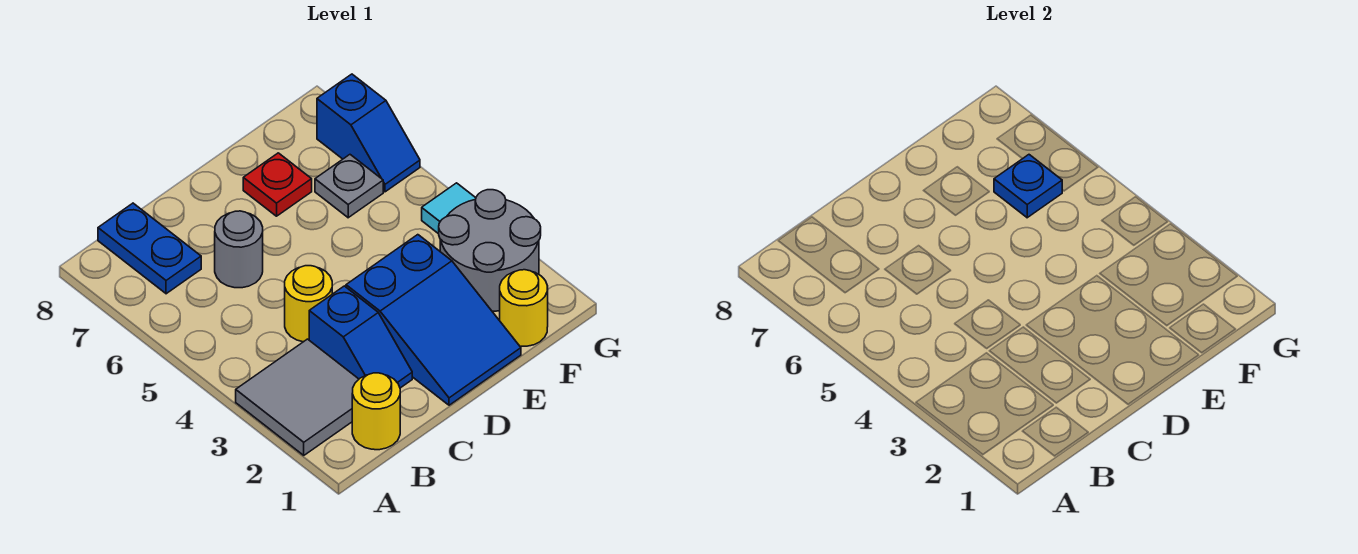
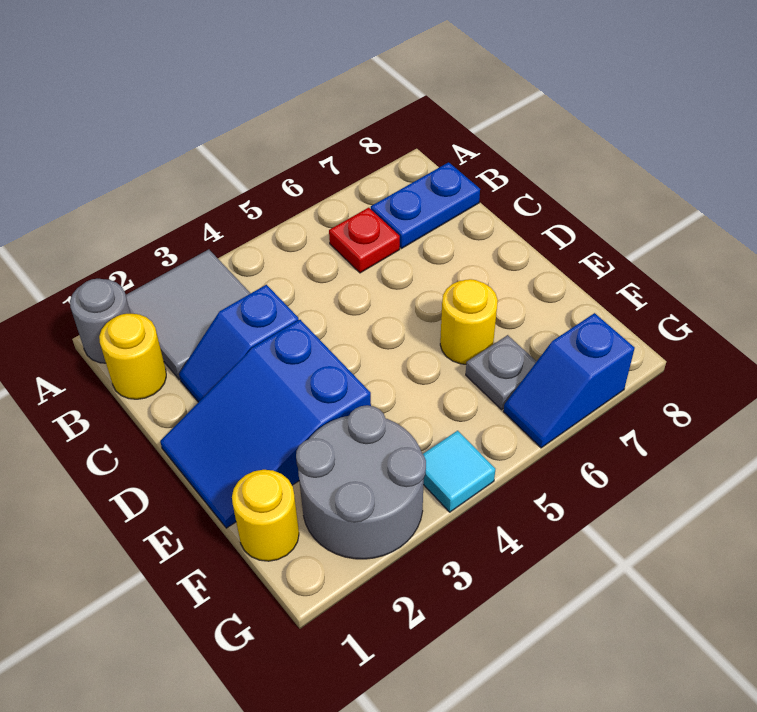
yellow 1x1 round brick [285,266,332,342] -> yellow 1x1 round brick moved to [440,279,498,364]
grey 1x1 round brick [215,211,263,288] -> grey 1x1 round brick moved to [70,279,131,363]
red 1x1 plate [243,153,312,216] -> red 1x1 plate moved to [329,208,400,273]
blue 1x1 plate [994,155,1062,218] -> none

